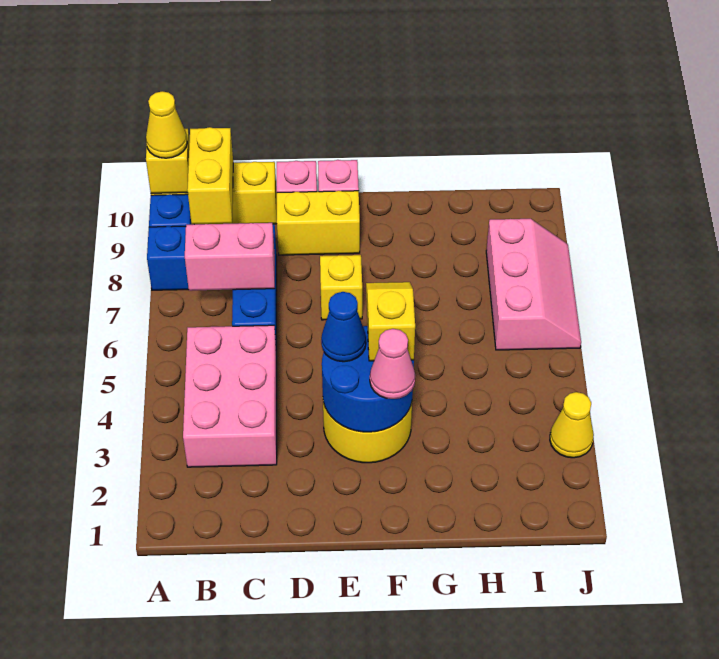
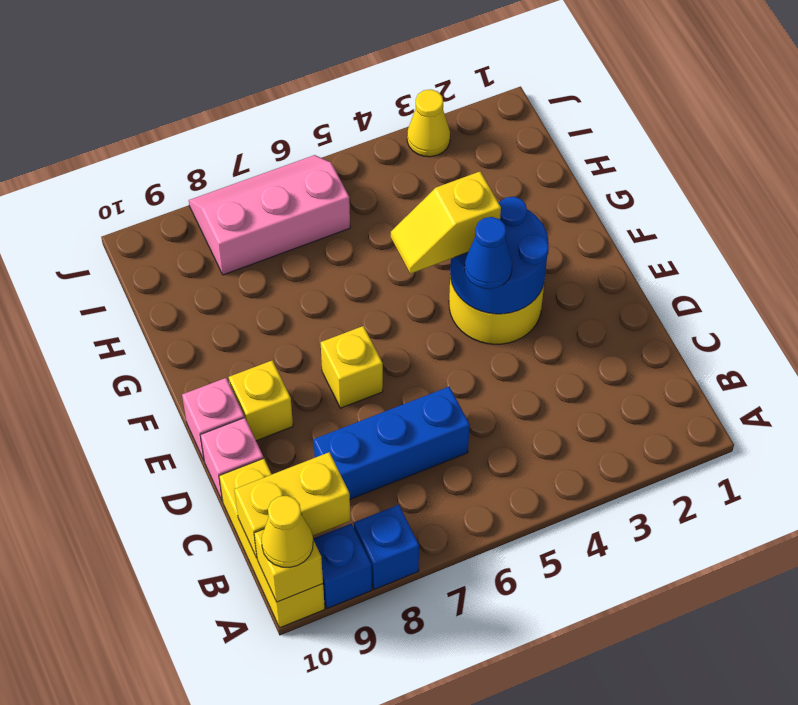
pink 2x3 brick [183,325,277,467] -> none
pink 1x2 brick [185,223,275,291] -> none
yellow 1x2 brick [277,191,360,255] -> yellow 1x1 brick [229,360,293,441]
pink 1x1 cone [370,329,415,399] -> none

